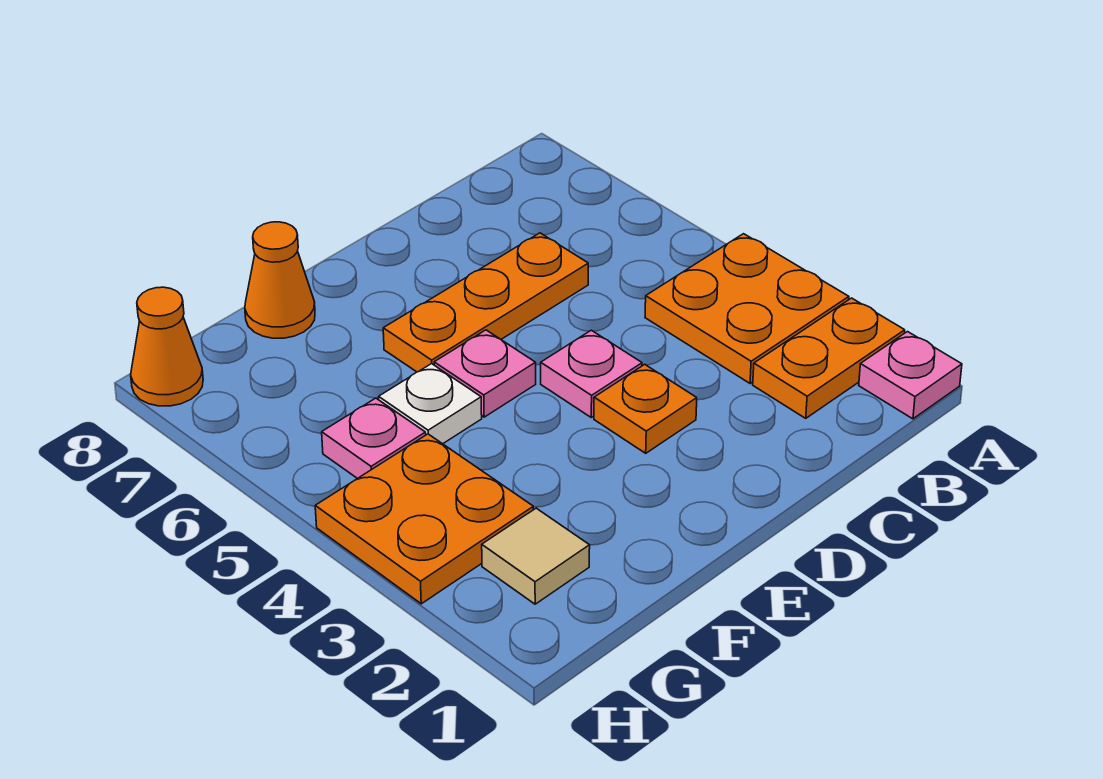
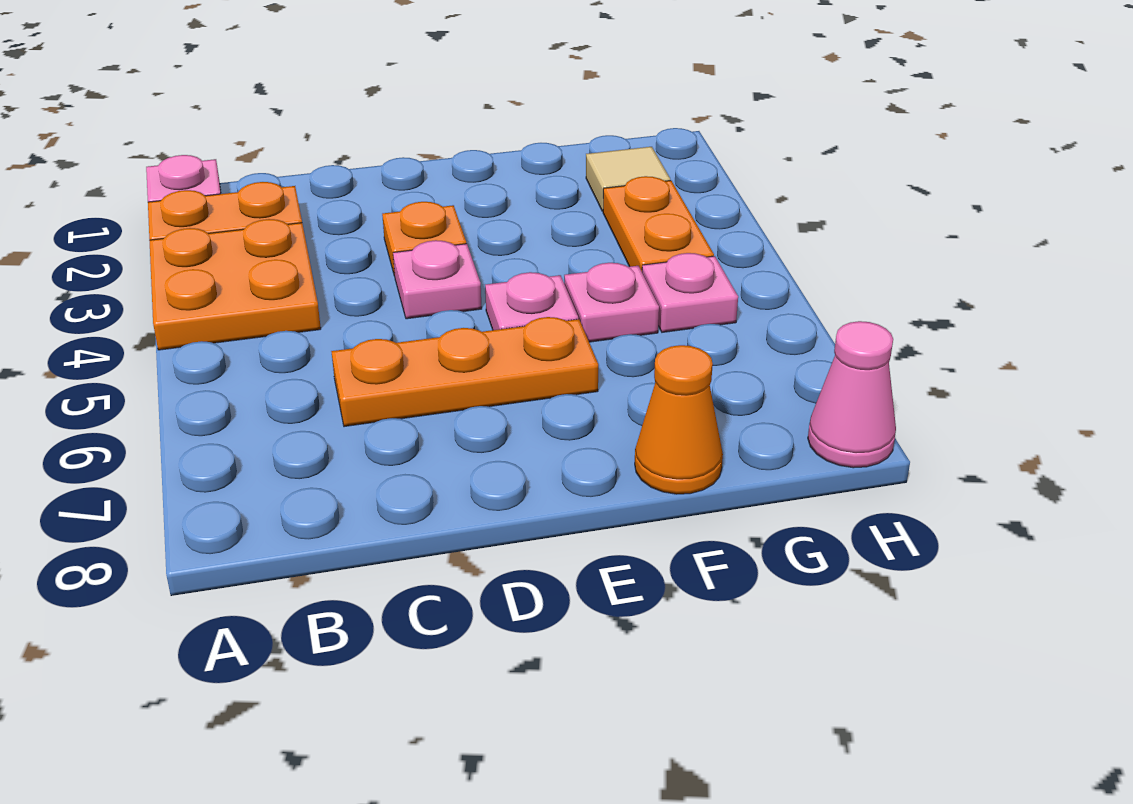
white 1x1 plate [379,364,482,444] -> pink 1x1 plate [564,263,659,342]
orange 2x2 plate [315,434,533,604] -> orange 1x2 plate [603,176,714,271]
orange 1x1 cone [131,287,203,406] -> pink 1x1 cone [808,321,896,468]

